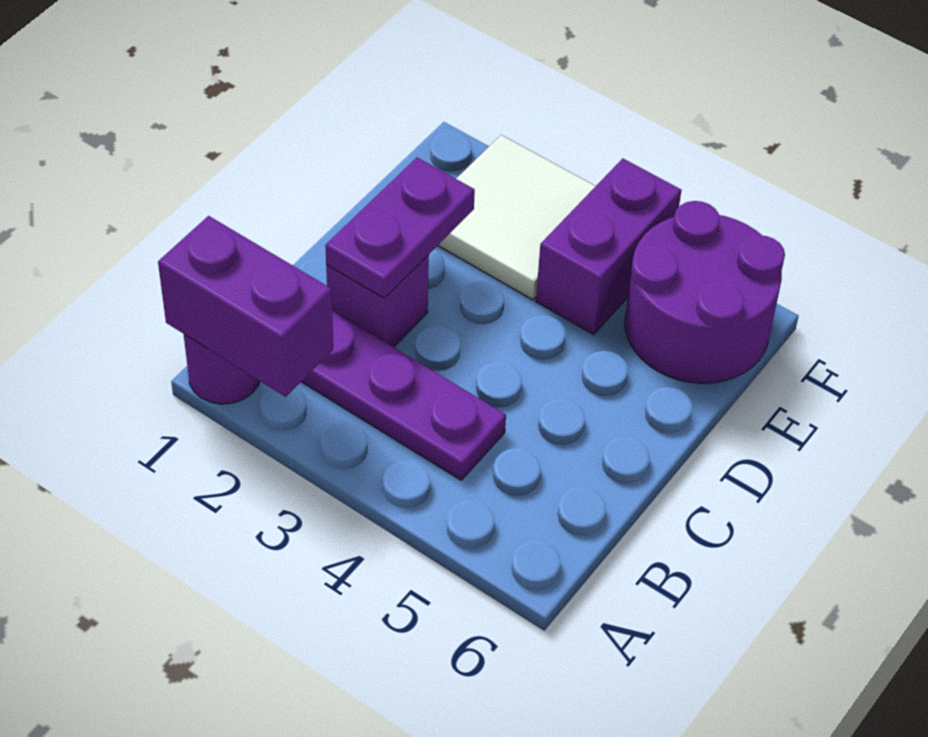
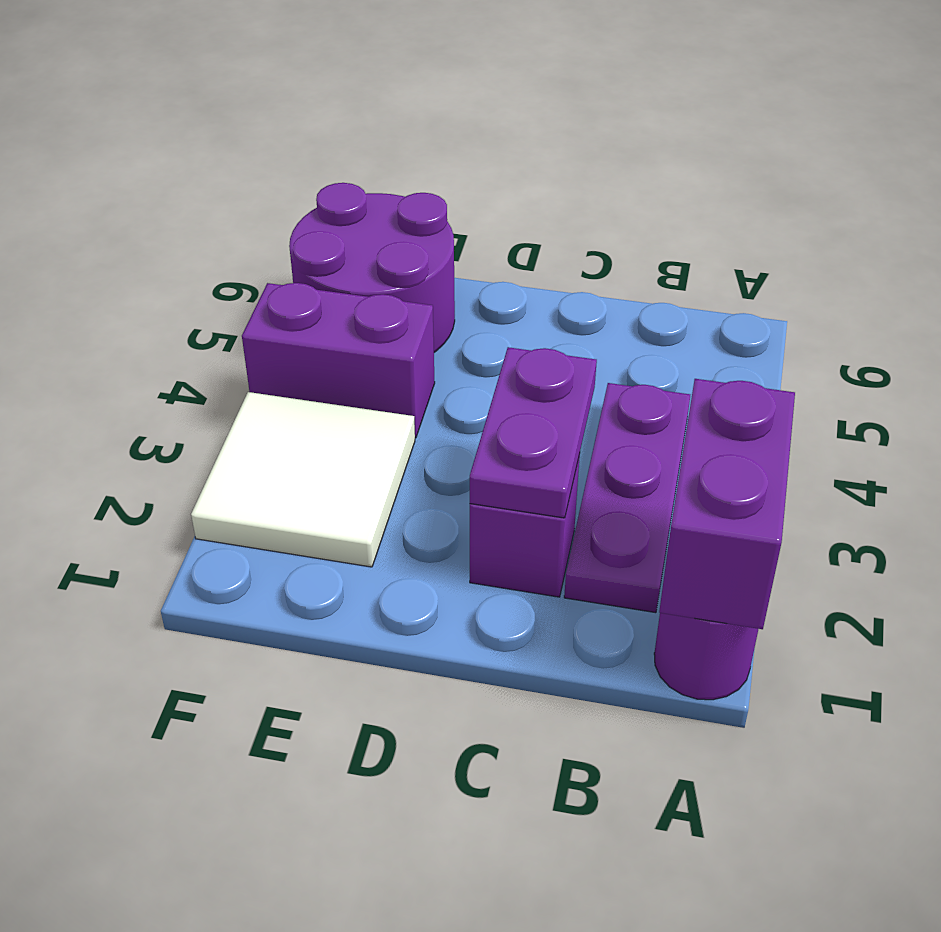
purple 1x2 plate [325,157,475,298] -> purple 1x2 plate turned to [470,347,597,518]

